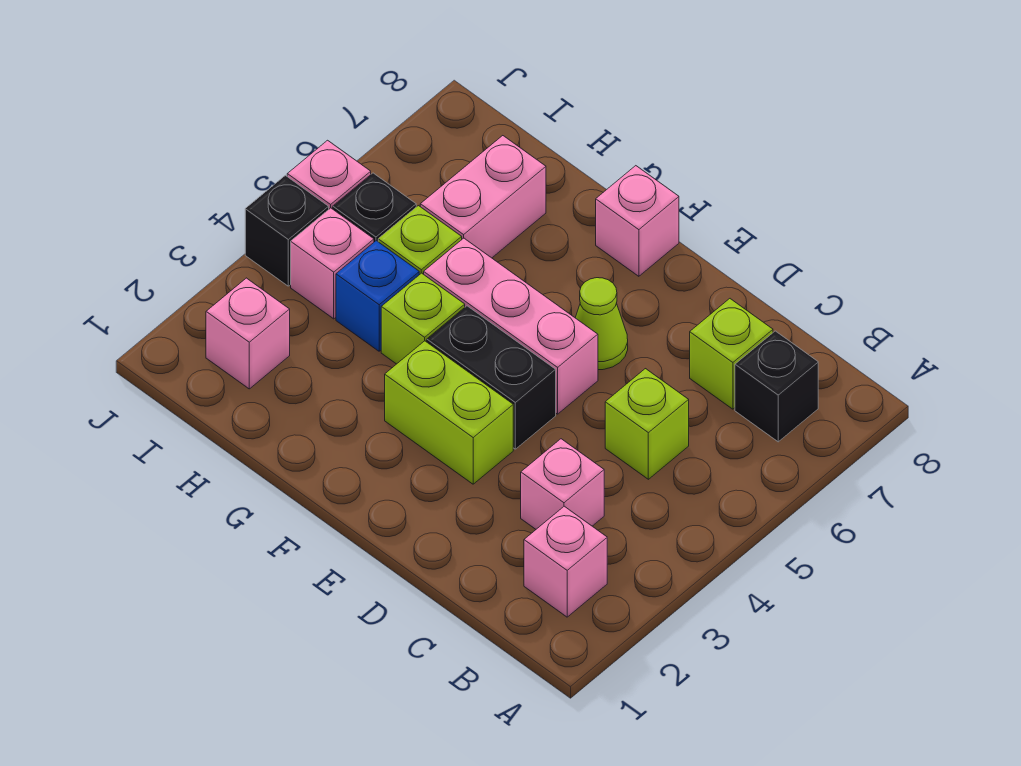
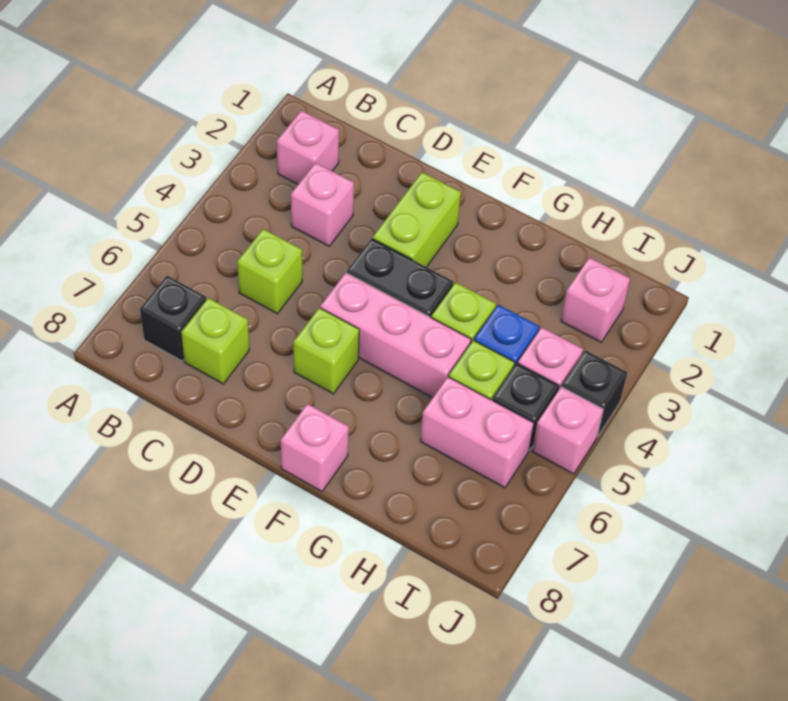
lime 1x2 brick [385,341,513,484] -> lime 1x2 brick turned to [373,172,461,267]
lime 1x1 cone [575,278,628,370] -> lime 1x1 brick [293,308,359,394]
pink 1x2 brick [420,136,546,258] -> pink 1x2 brick turned to [420,377,534,488]

